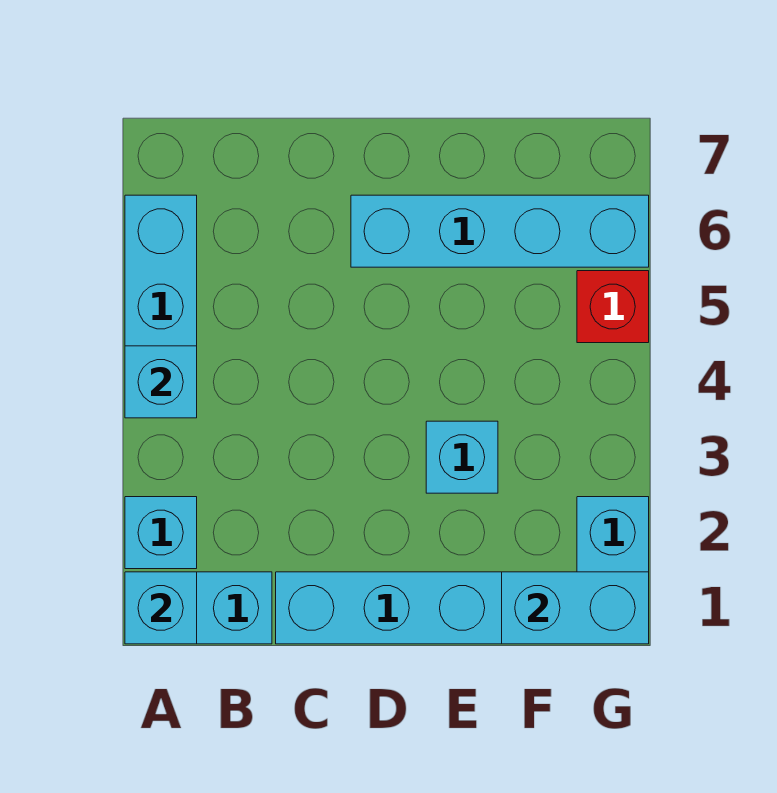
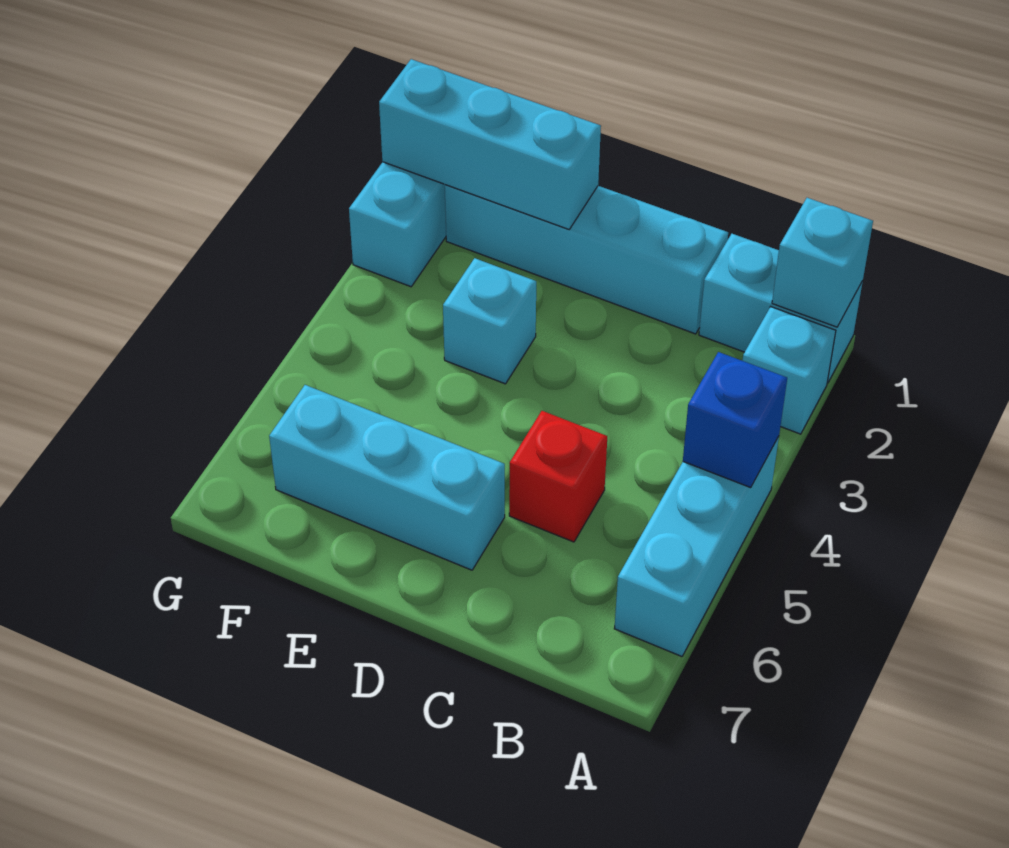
cyan 1x1 brick [125,346,197,418] -> blue 1x1 brick [683,352,787,487]
cyan 1x4 brick [351,195,649,267] -> cyan 1x3 brick [269,385,505,570]
cyan 1x2 brick [502,572,649,644] -> cyan 1x3 brick [379,59,601,229]
red 1x1 brick [577,271,649,343] -> red 1x1 brick moved to [509,411,607,542]

